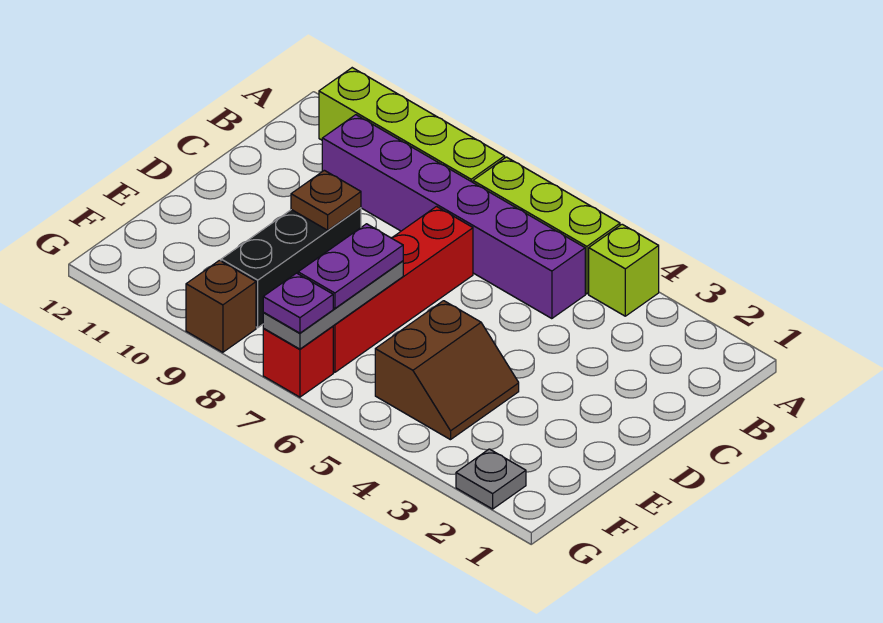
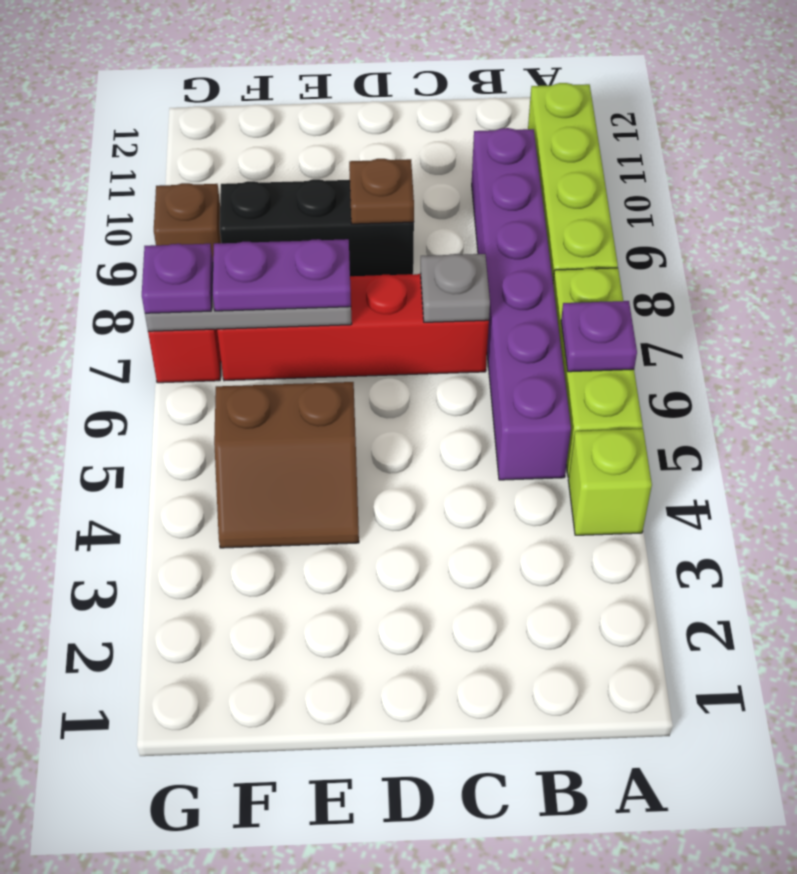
none -> purple 1x1 plate [561,301,637,372]
grey 1x1 plate [456,449,526,509] -> grey 1x1 plate moved to [420,254,490,322]

